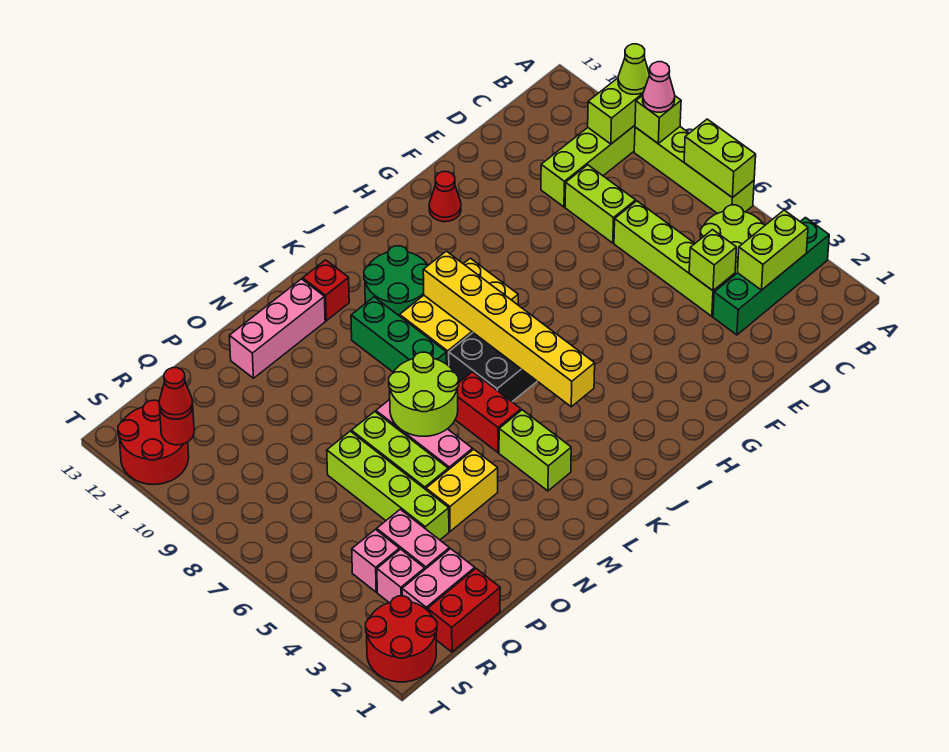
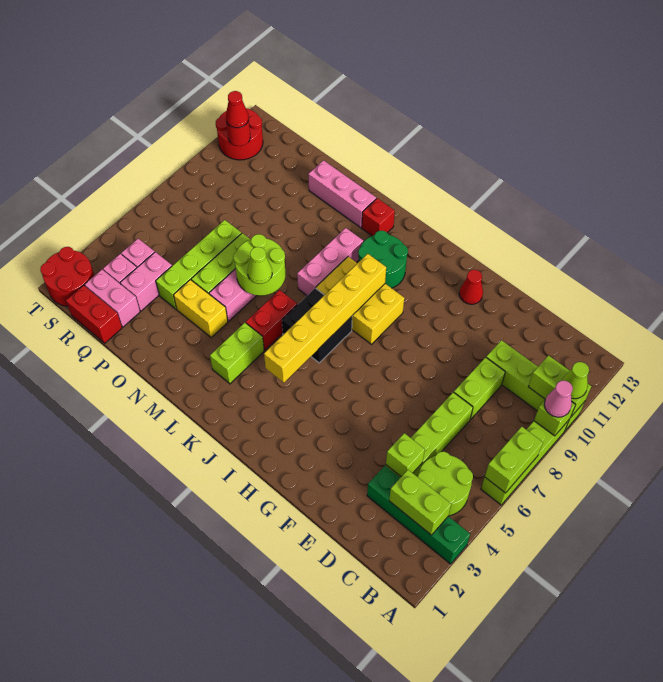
green 1x3 brick [351,297,447,372] -> pink 1x3 brick [297,228,363,295]
none -> lime 1x1 cone [248,247,272,284]

